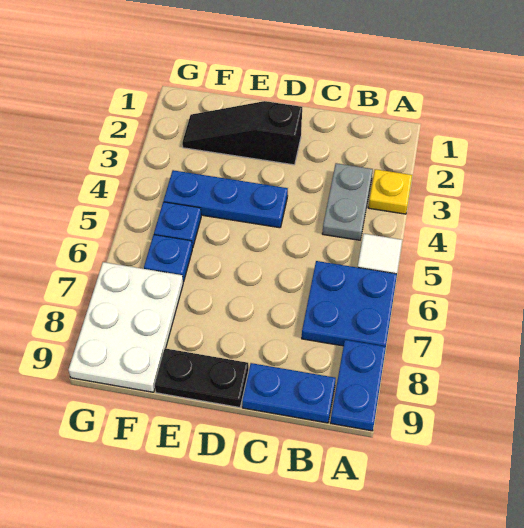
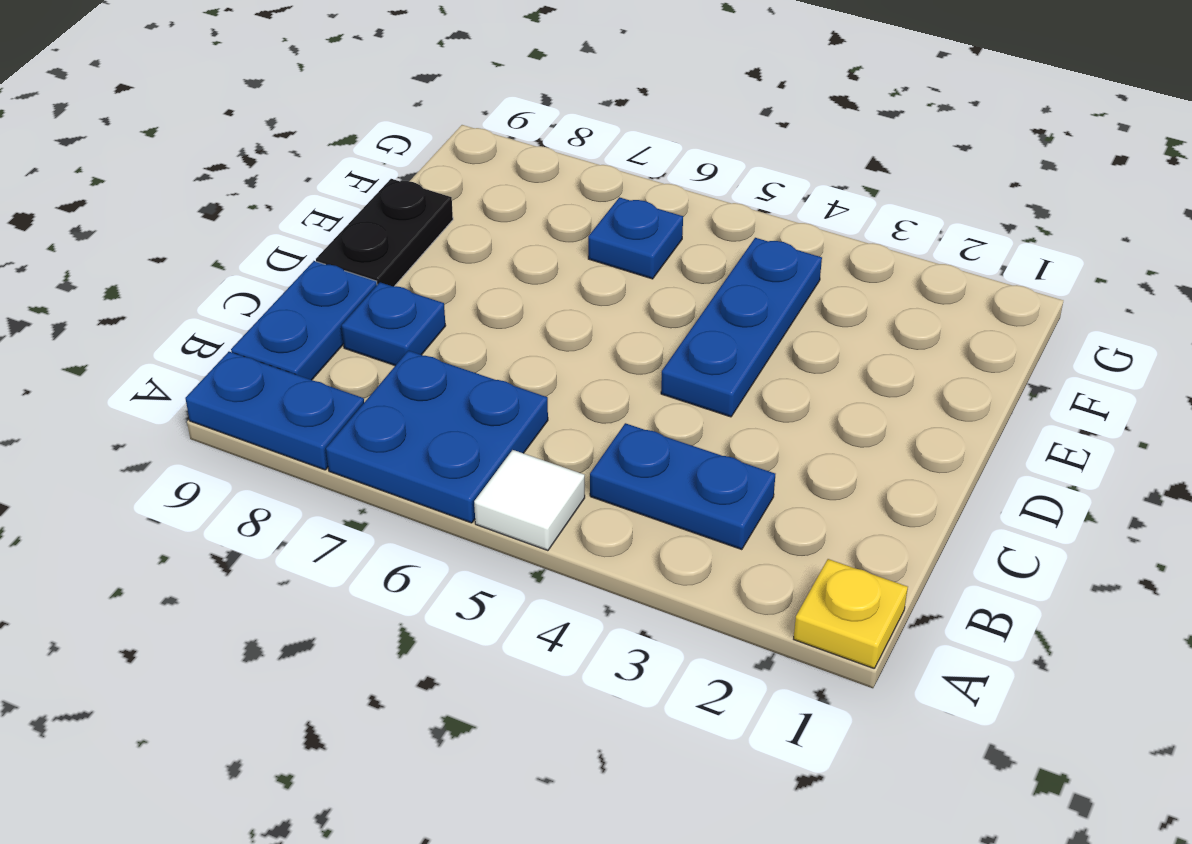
yellow 1x1 plate [368,169,412,214] -> yellow 1x1 plate moved to [794,559,908,668]
grey 1x2 plate [322,163,373,240] -> blue 1x2 plate [590,423,775,550]
black 1x3 slope [182,101,302,165] -> none
blue 1x1 plate [154,202,201,248] -> blue 1x1 plate moved to [342,282,446,366]
white 2x3 plate [68,262,183,392] -> none

